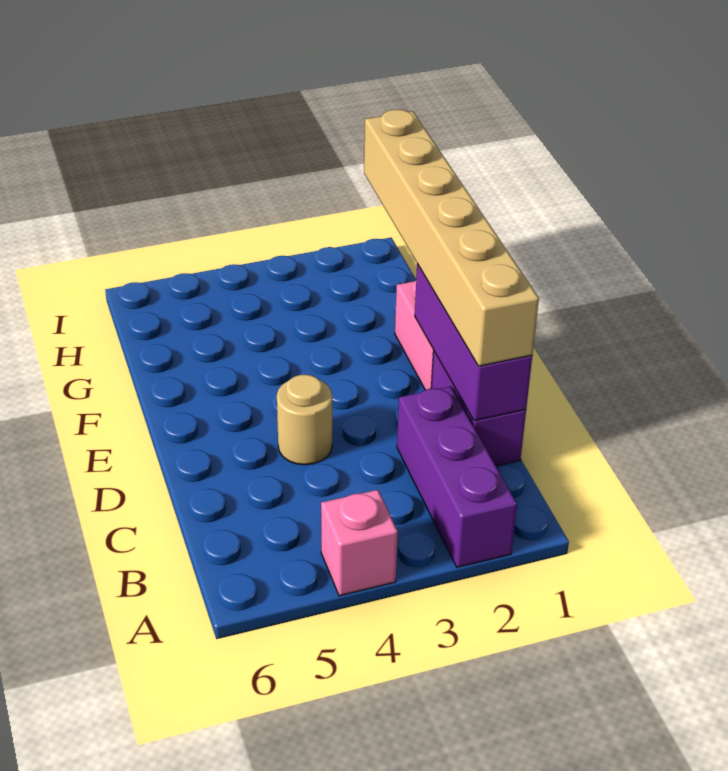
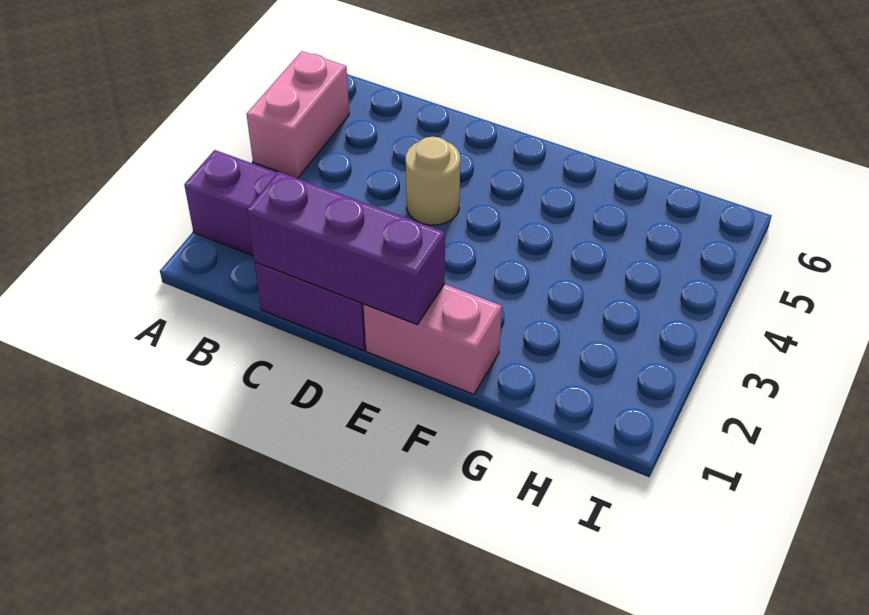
pink 1x1 brick [321,490,398,596] -> pink 1x2 brick [247,51,349,178]
tan 1x6 brick [364,110,539,366] -> none

